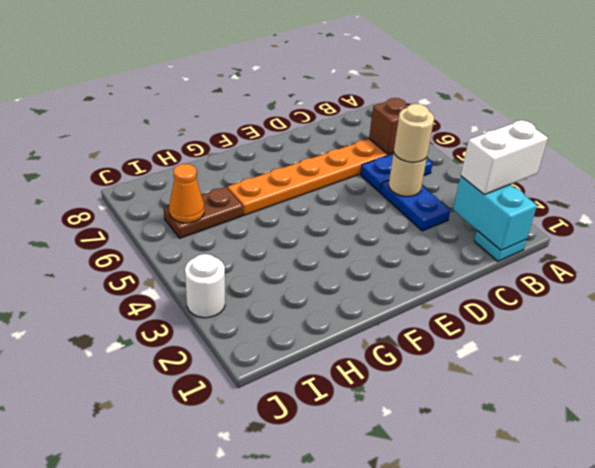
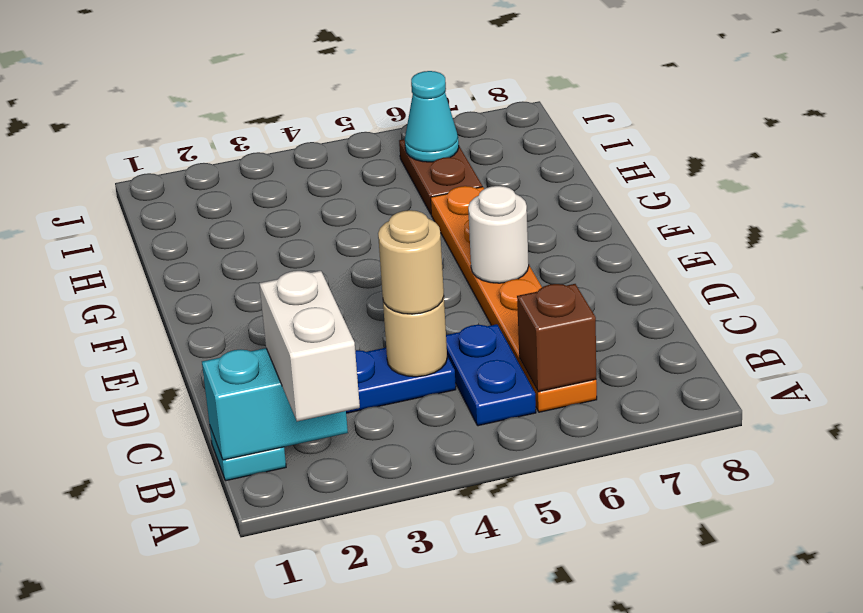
orange 1x1 cone [169,164,204,223] -> cyan 1x1 cone [405,71,459,162]
white 1x1 round brick [185,254,225,318] -> white 1x1 round brick moved to [468,186,529,283]

